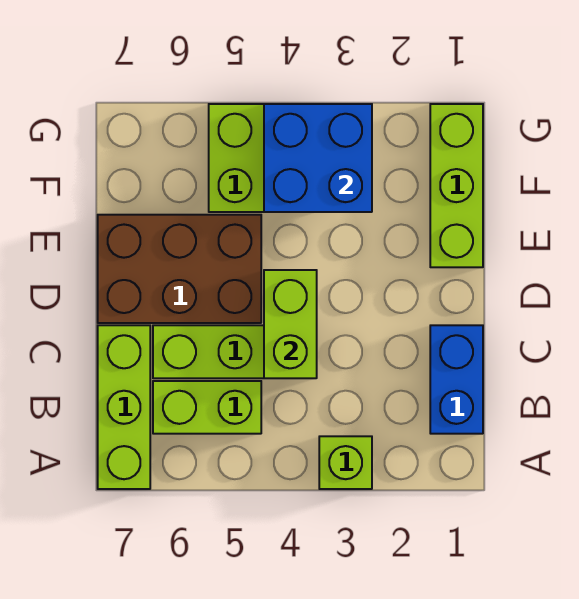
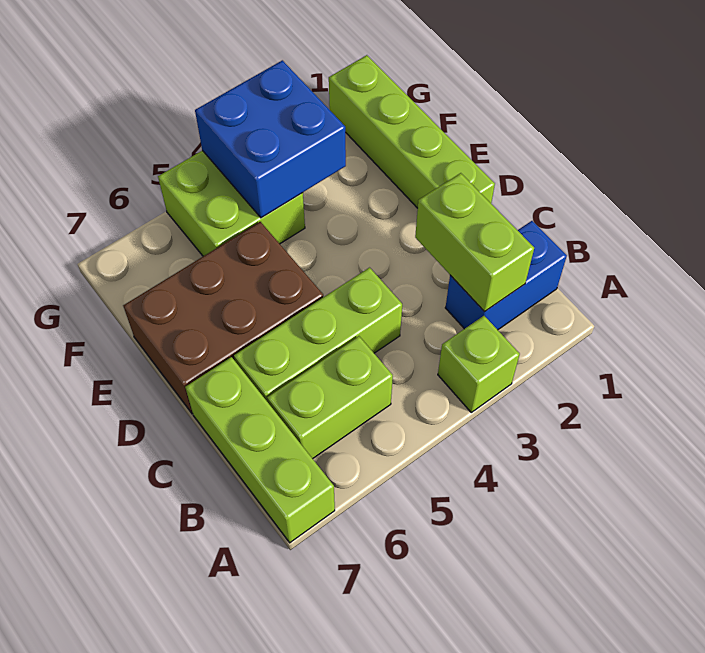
blue 1x2 brick [430,325,483,434] -> blue 1x2 brick turned to [445,221,567,330]
lime 1x2 brick [264,270,317,378] -> lime 1x2 brick moved to [415,173,534,312]
lime 1x3 brick [430,104,483,267] -> lime 1x4 brick [329,55,495,208]

